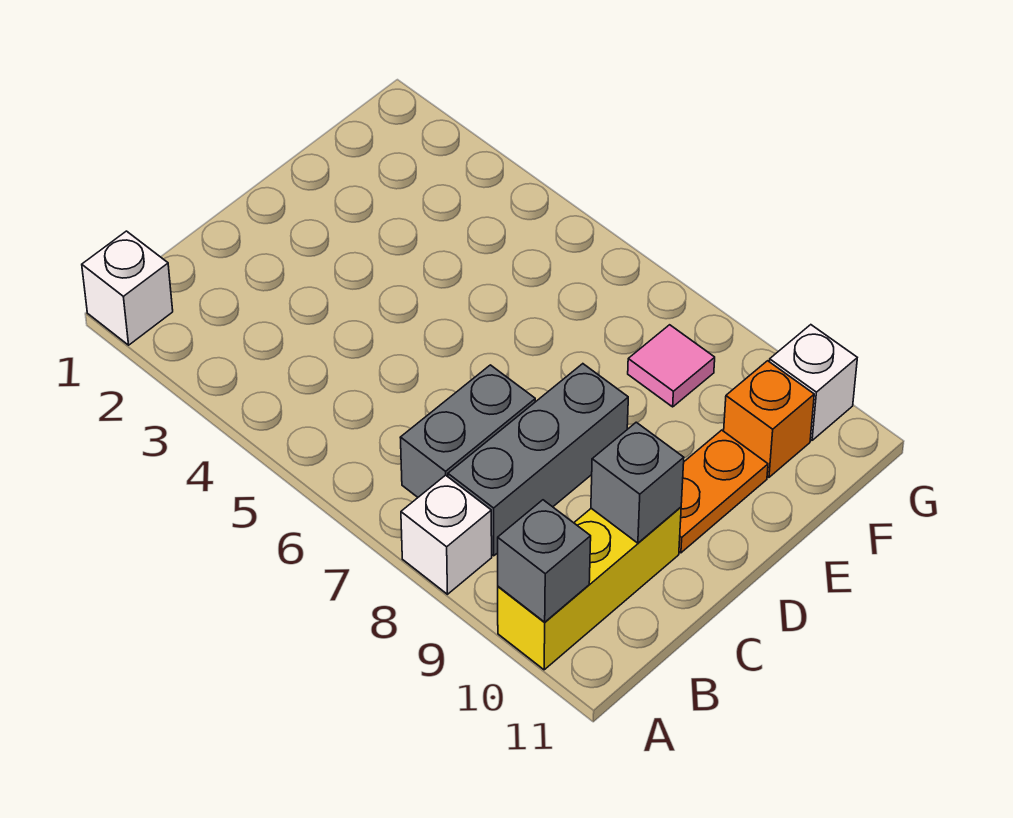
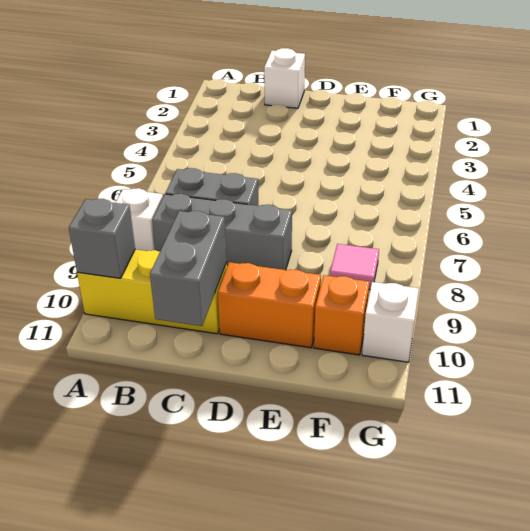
white 1x1 brick [82,231,173,345] -> white 1x1 brick moved to [264,48,305,108]
grey 1x1 brick [591,422,684,543] -> grey 1x2 brick [150,211,227,326]
orange 1x2 plate [679,430,768,553] -> orange 1x2 brick [218,262,321,348]

